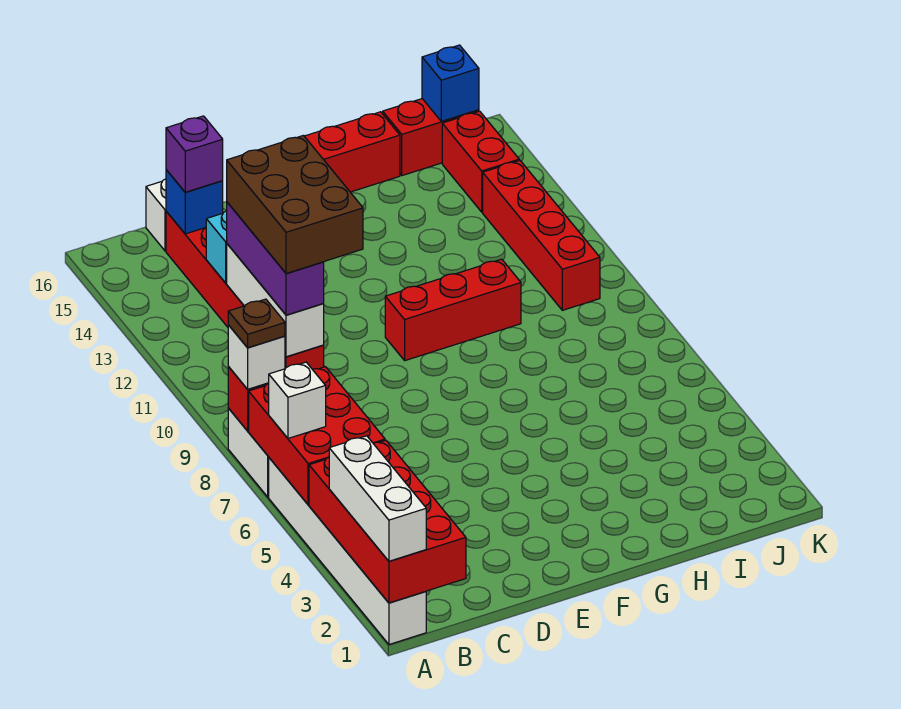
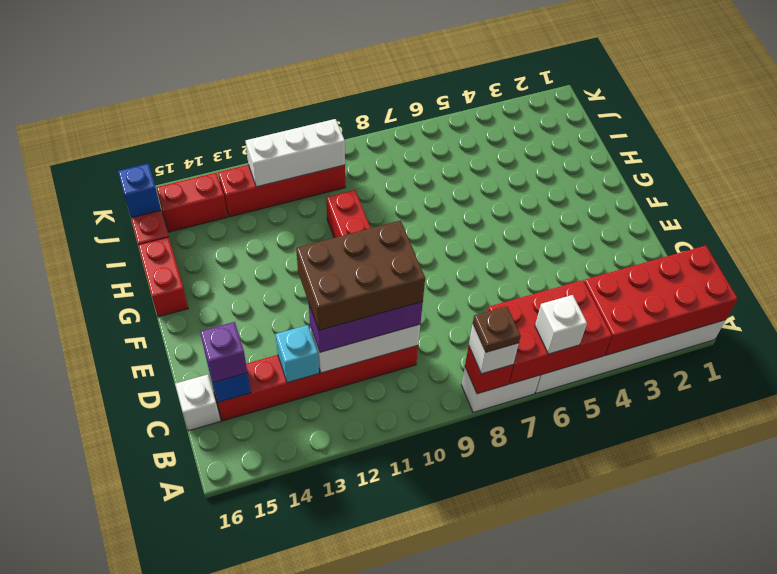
white 1x3 brick [329,436,426,561] -> white 1x3 brick moved to [246,119,345,187]

